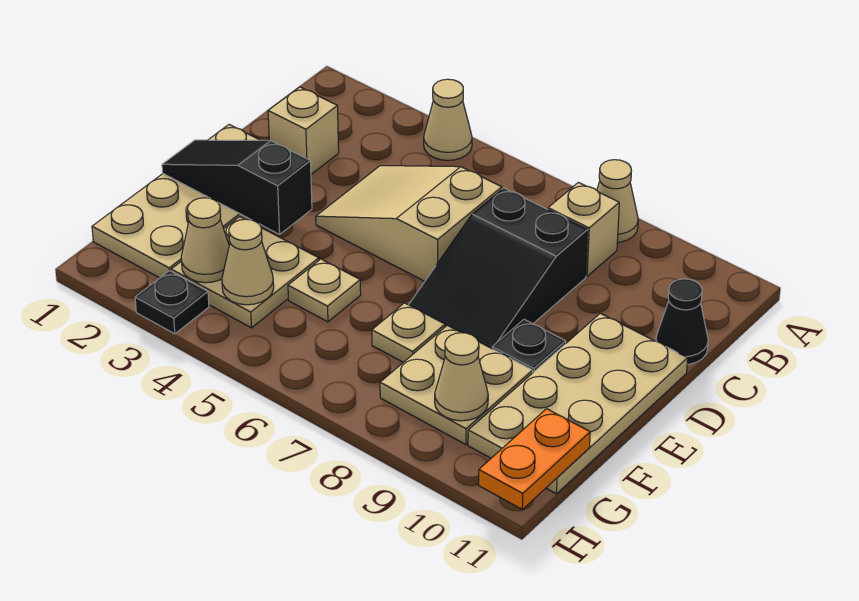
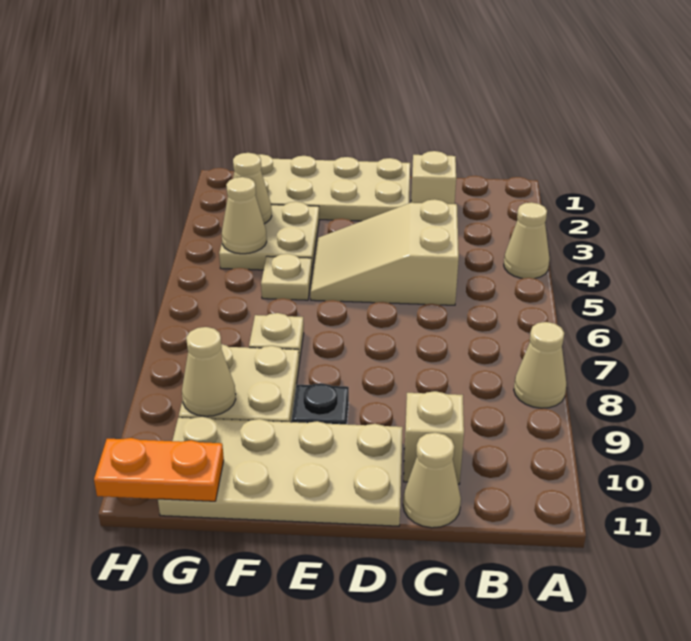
tan 1x1 brick [548,182,619,276] -> tan 1x1 brick moved to [404,391,464,484]
tan 2x3 slope [316,166,502,281] -> tan 2x3 slope turned to [310,199,459,305]
black 2x3 slope [409,188,588,349] -> none
black 1x1 cone [656,279,708,364] -> tan 1x1 cone [403,433,461,528]
black 1x3 slope [162,140,312,234] -> none
black 1x1 plate [135,271,209,334] -> none

